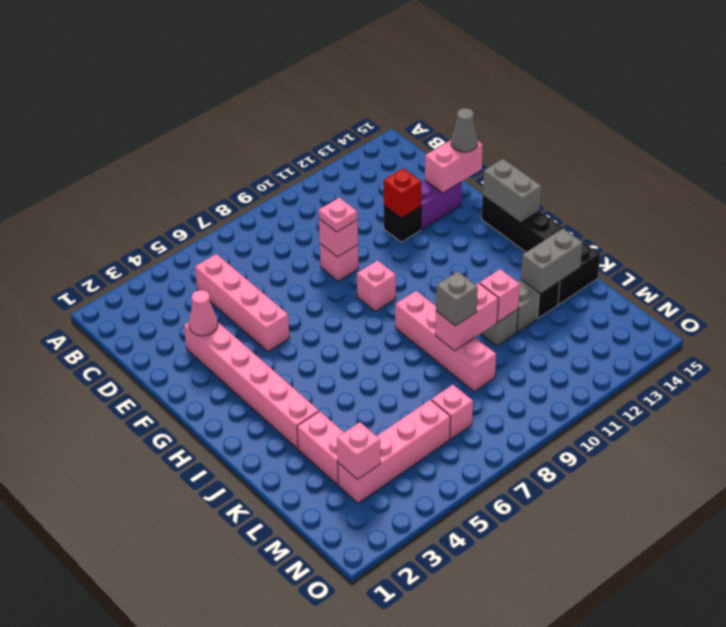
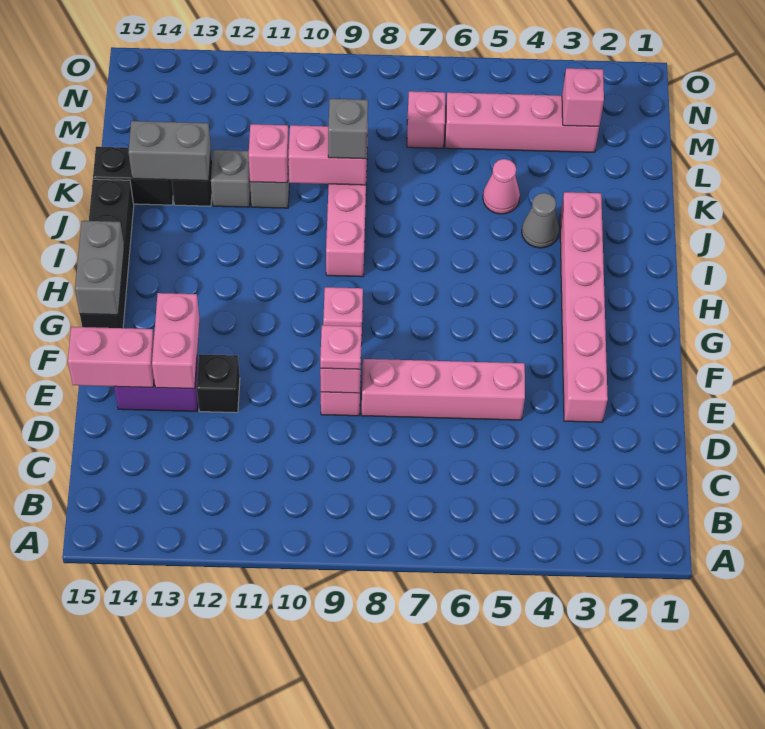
pink 1x4 brick [195,254,289,352] -> pink 1x4 brick turned to [361,359,525,420]
pink 1x1 cone [189,290,218,336] -> pink 1x1 cone moved to [483,159,520,214]
red 1x1 brick [384,168,421,218] -> none
grey 1x1 cone [451,108,478,152] -> grey 1x1 cone moved to [522,193,559,248]
pink 1x2 brick [297,411,344,485] -> pink 1x2 brick moved to [152,293,199,389]

